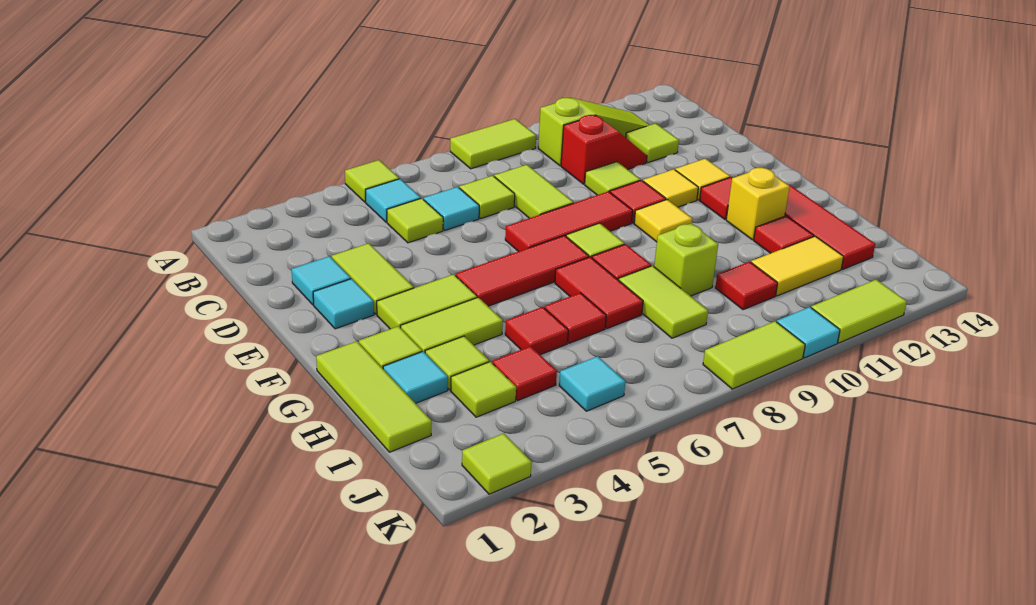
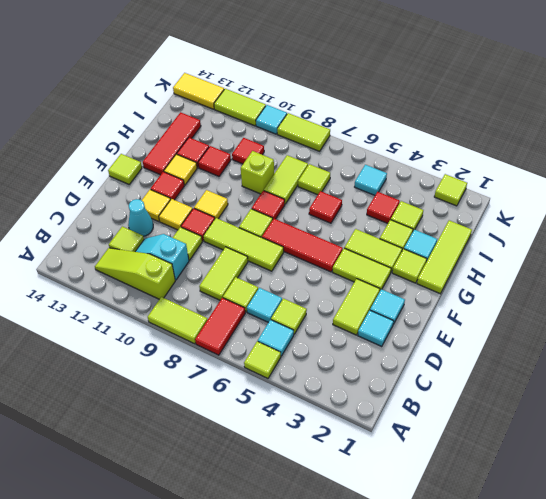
red 1x2 slope [561,115,647,184] -> cyan 1x2 slope [135,234,189,280]
none -> cyan 1x1 cone [128,199,153,236]
red 1x3 tile [505,191,633,252] -> lime 1x3 tile [203,218,284,271]
none -> lime 1x1 tile [108,154,142,184]
red 1x2 tile [555,257,643,329] -> red 1x2 tile moved to [195,298,245,355]
yellow 1x1 brick [726,168,790,240] -> yellow 1x1 tile [164,154,197,185]
red 1x1 tile [505,307,568,355] -> red 1x1 tile moved to [198,146,231,176]
none -> lime 1x1 tile [298,164,330,195]
yellow 1x2 tile [751,236,844,296] -> yellow 1x2 tile moved to [173,73,224,109]

